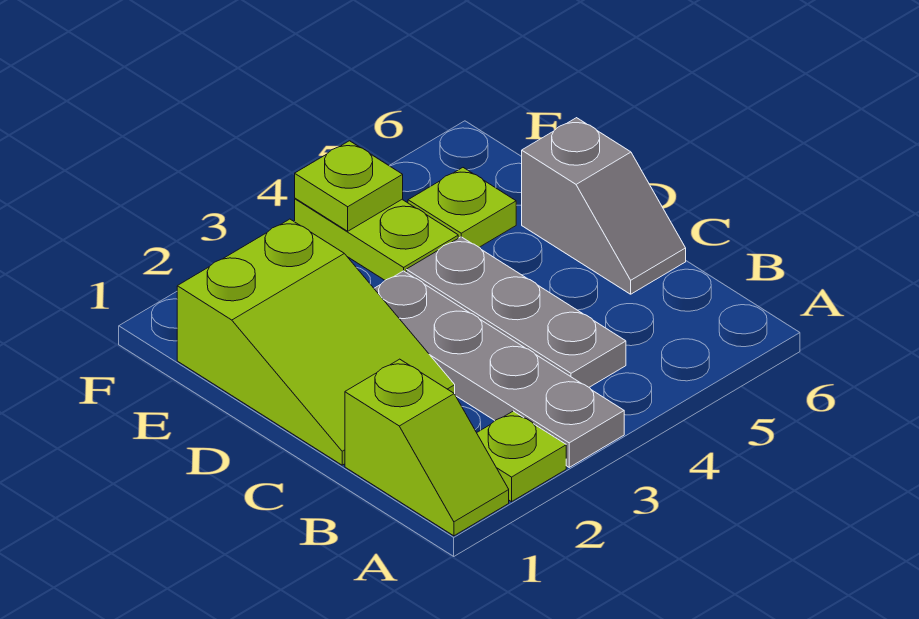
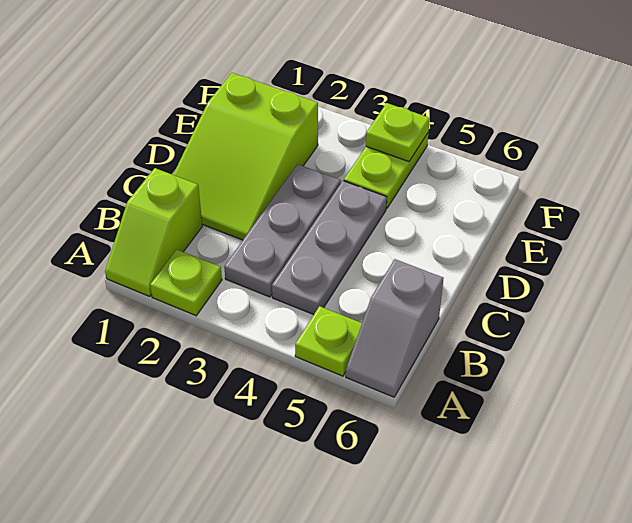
grey 1x4 plate [374,271,624,467] -> grey 1x3 plate [224,164,341,297]
grey 1x2 slope [522,118,686,294] -> grey 1x2 slope moved to [346,259,443,397]
lime 1x1 plate [408,168,516,247] -> lime 1x1 plate moved to [295,306,362,376]

